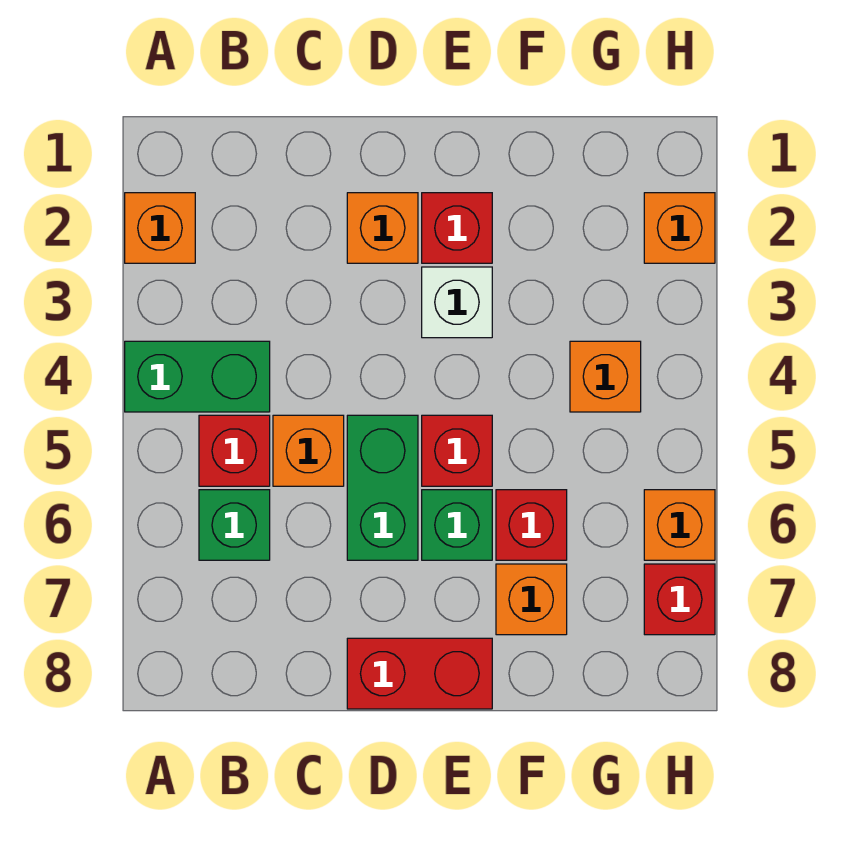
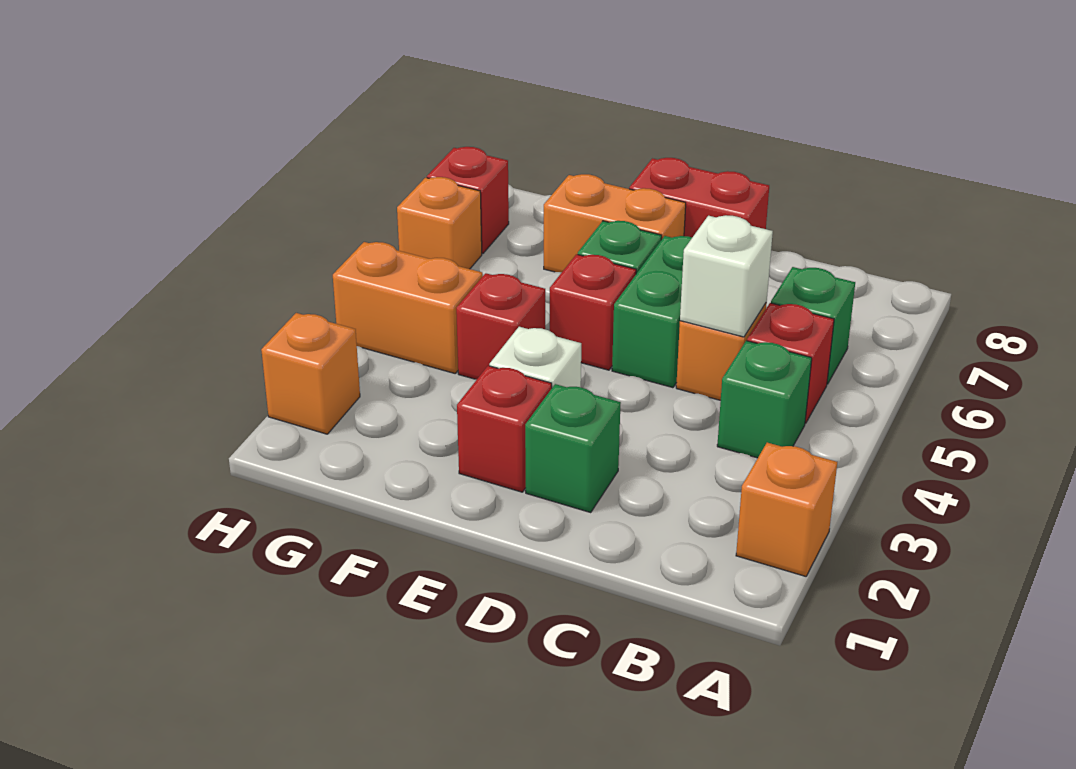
green 1x2 brick [125,341,270,412] -> green 1x1 brick [717,341,812,458]
none -> white 1x1 brick [680,215,773,337]
orange 1x1 brick [347,193,418,263] -> green 1x1 brick [525,384,621,512]
red 1x1 brick [496,490,567,560] -> red 1x1 brick moved to [456,273,545,380]
orange 1x1 brick [496,564,567,635] -> orange 1x2 brick [544,174,686,272]
orange 1x1 brick [570,341,641,412] -> orange 1x2 brick [333,242,483,373]

